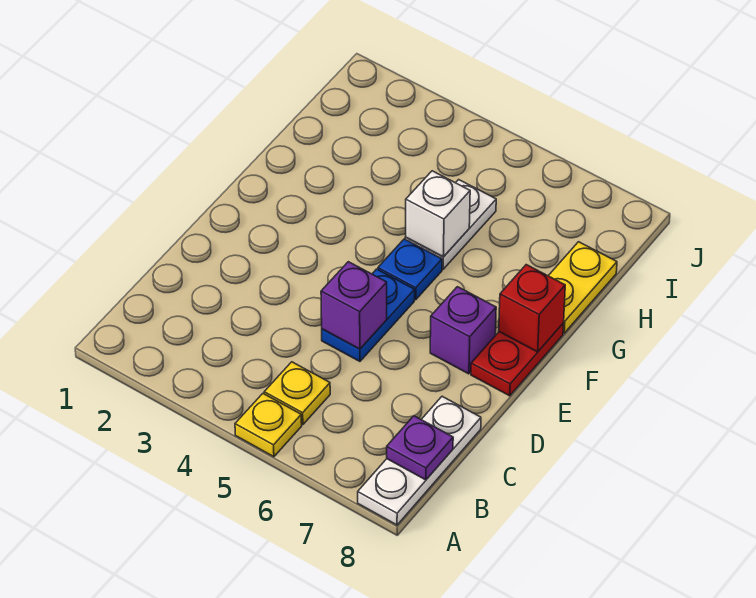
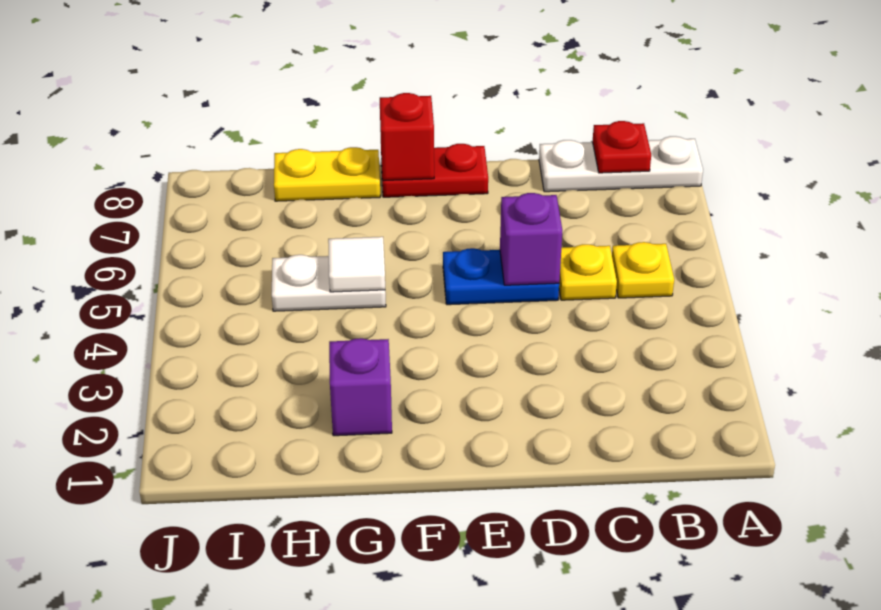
yellow 1x1 plate [235,394,302,457] -> yellow 1x1 plate moved to [559,244,617,300]
purple 1x1 plate [387,416,453,480] -> red 1x1 plate [593,121,651,173]
purple 1x1 brick [430,287,496,374] -> purple 1x1 brick moved to [329,338,392,436]
blue 1x1 plate [378,239,442,300] -> none
white 1x1 brick [406,171,470,257] -> white 1x1 tile [328,237,385,292]

